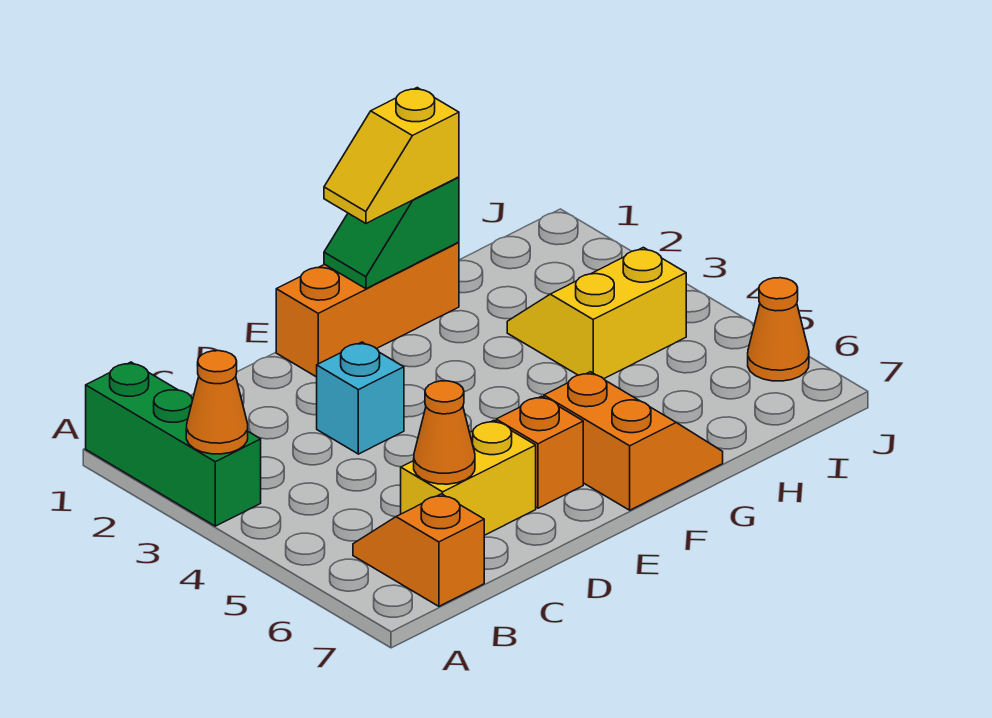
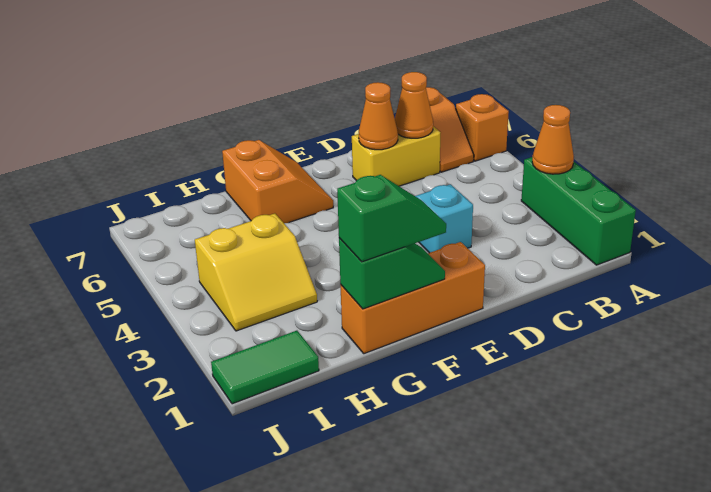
orange 1x1 brick [496,396,583,508] -> orange 1x1 brick moved to [456,94,509,161]
yellow 1x2 slope [324,88,459,223] -> green 1x2 slope [337,175,446,262]
orange 2x2 slope [544,372,723,510] -> orange 2x2 slope turned to [222,140,333,223]
none -> green 1x2 tile [211,331,319,404]
orange 1x1 cone [748,278,809,381] -> orange 1x1 cone moved to [359,82,398,150]

